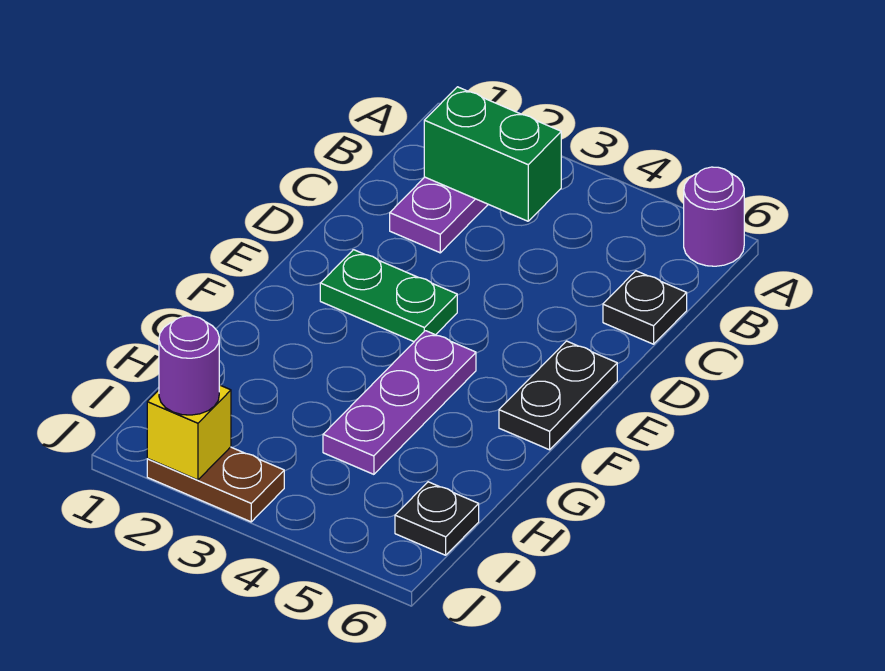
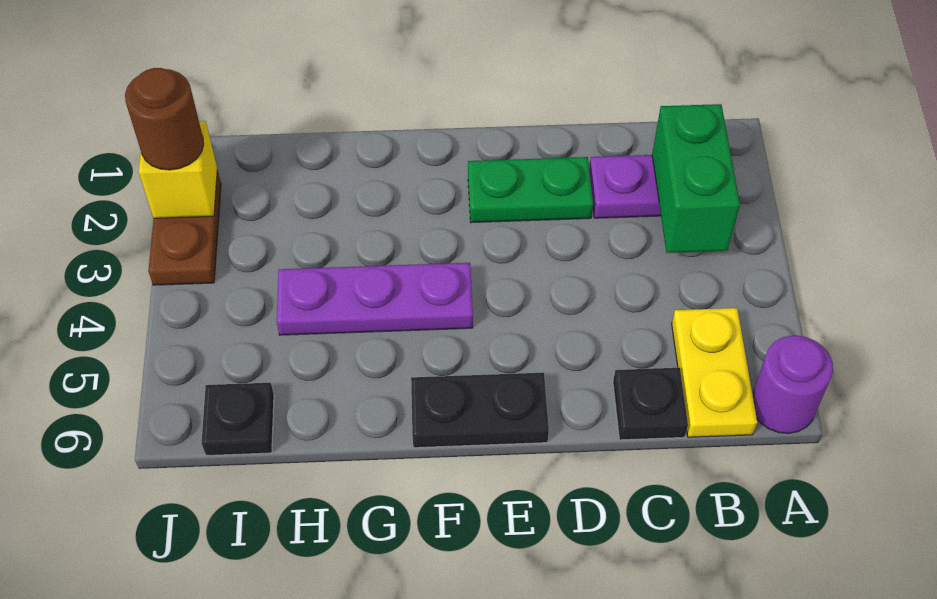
none -> yellow 1x2 plate [672,308,757,437]
green 1x2 plate [320,250,457,341] -> green 1x2 plate turned to [468,157,593,223]
purple 1x1 round brick [159,316,219,415] -> brown 1x1 round brick [125,68,204,170]

